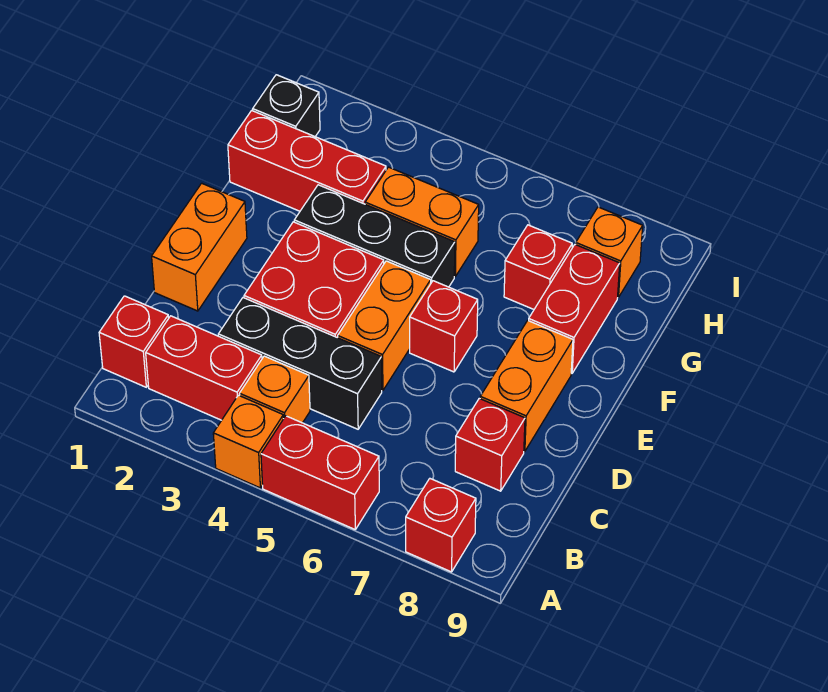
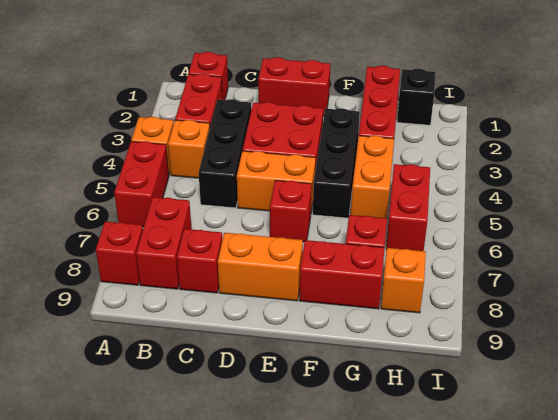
none -> red 1x2 brick [136,197,192,289]
orange 1x2 brick [152,183,247,311] -> red 1x2 brick [258,57,330,116]
none -> red 1x2 brick [386,164,430,251]

